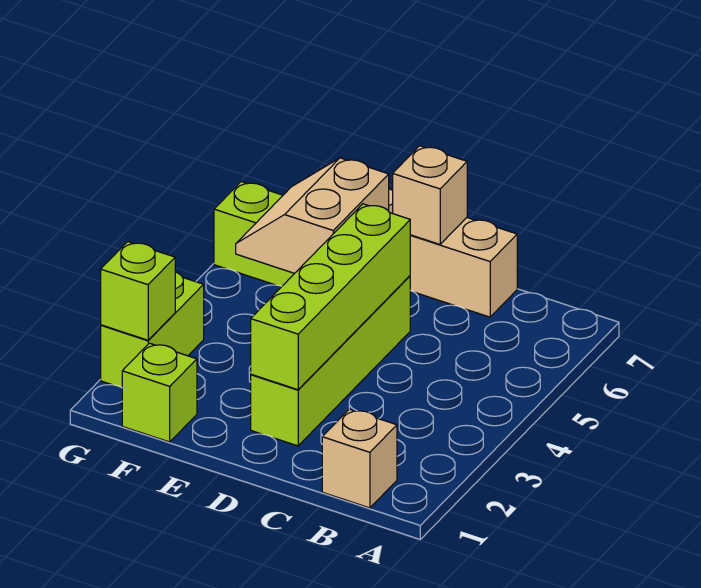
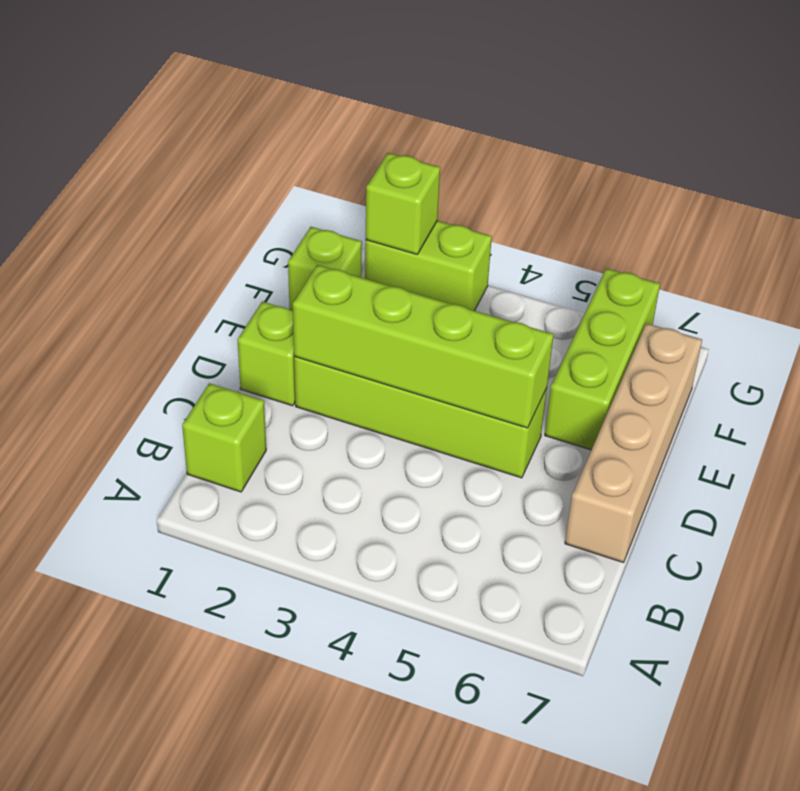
tan 1x1 brick [322,409,397,508] -> lime 1x1 brick [182,383,266,492]
none -> lime 1x1 brick [238,302,295,406]
tan 1x1 brick [393,146,467,244] -> none
tan 2x2 slope [236,158,389,273] -> none

